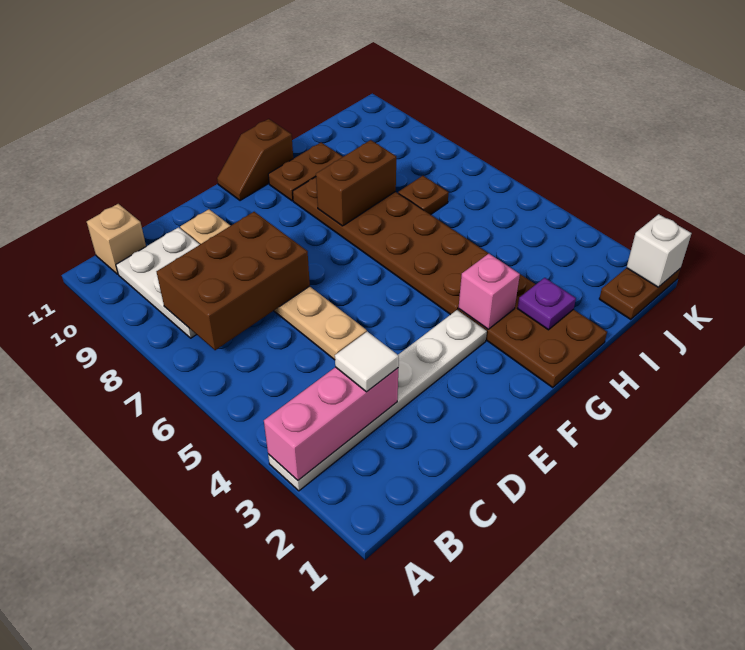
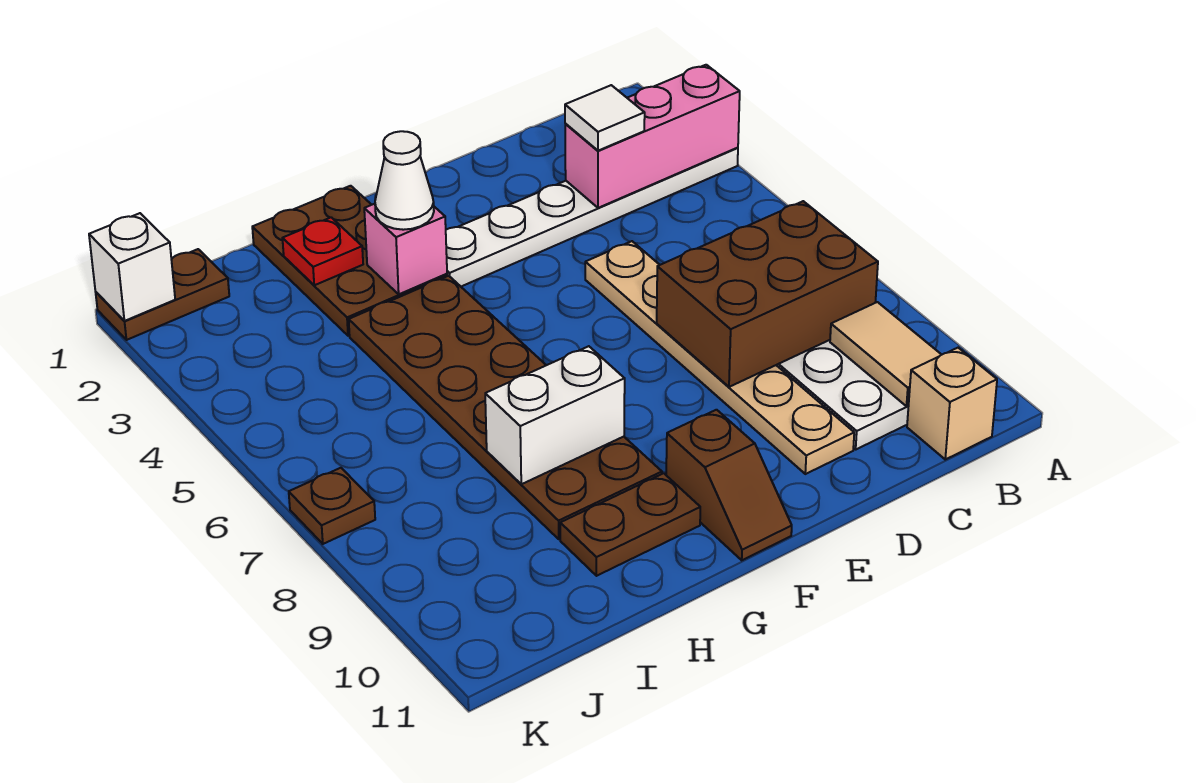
none -> tan 1x2 tile [830,302,942,406]
brown 1x2 slope [217,119,293,201] -> brown 1x2 slope turned to [666,410,792,560]
none -> white 1x1 cone [375,131,434,230]
brown 1x2 brick [316,140,396,226] -> white 1x2 brick [485,346,625,484]
purple 1x1 plate [518,278,576,330] -> red 1x1 plate [282,217,363,285]
brown 1x1 plate [398,176,449,215] -> brown 1x1 plate moved to [289,468,375,544]

